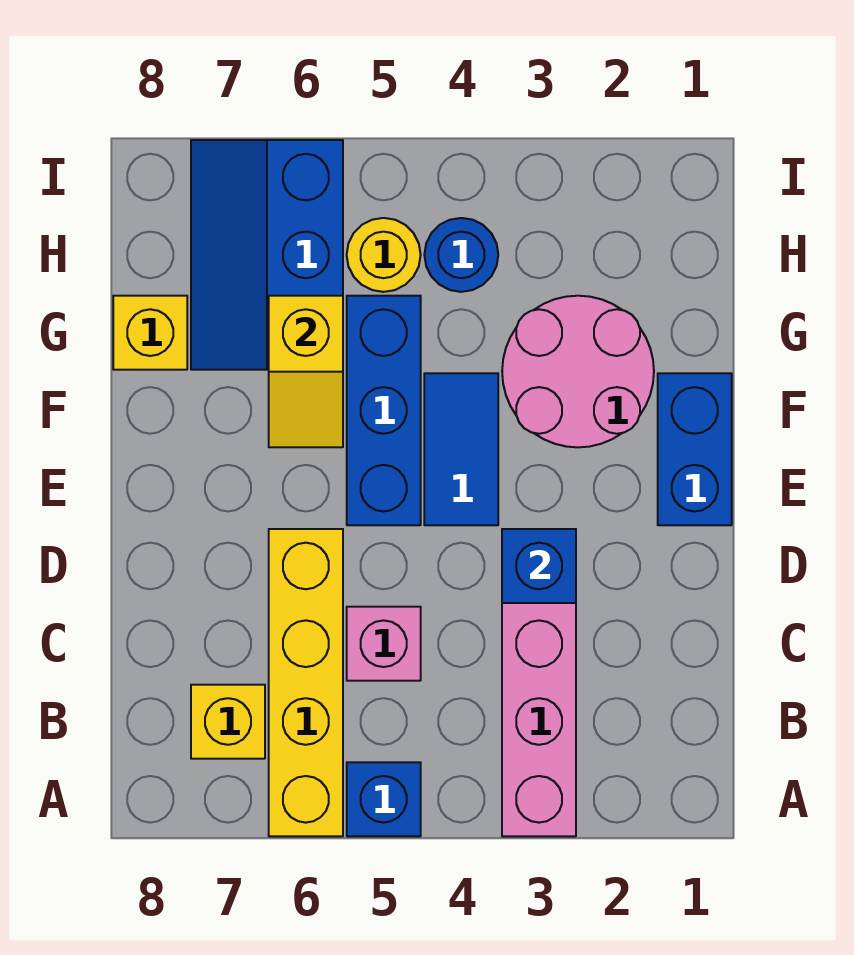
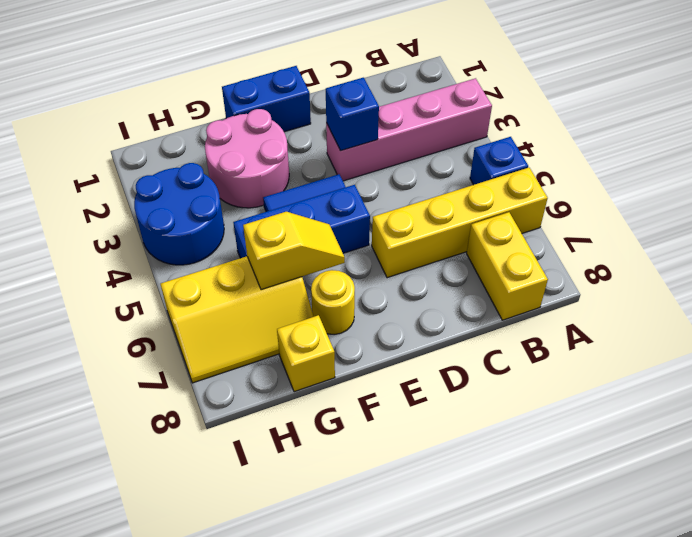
yellow 1x1 brick [191,685,265,759] -> yellow 1x2 brick [467,212,548,320]
pink 1x1 brick [347,607,421,681] -> none
blue 2x3 slope [191,140,343,370] -> yellow 2x3 slope [160,256,313,383]
blue 1x1 round brick [424,218,498,292] -> blue 2x2 round brick [134,163,224,265]
yellow 1x1 round brick [347,218,421,292] -> yellow 1x1 round brick moved to [311,270,355,335]

